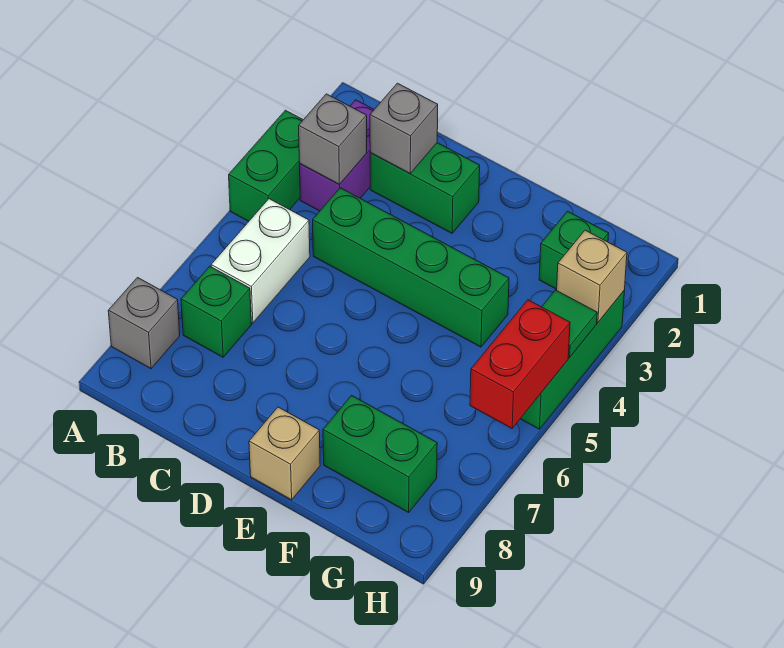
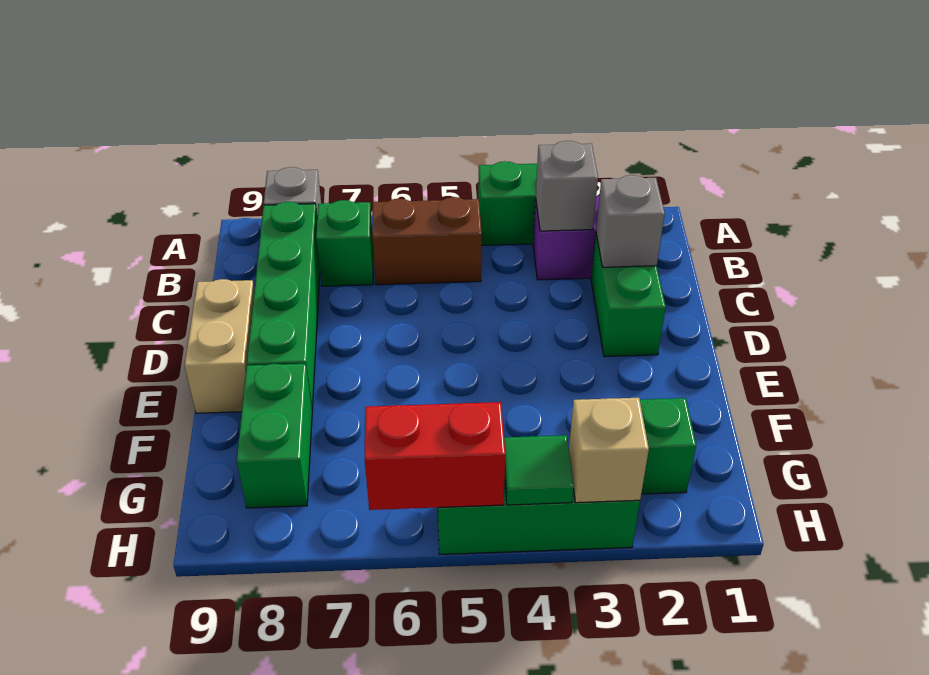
white 1x2 brick [211,199,310,323] -> brown 1x2 brick [372,197,482,285]
green 1x4 brick [313,188,509,347] -> green 1x4 brick moved to [247,202,320,408]
tan 1x1 brick [249,407,320,500] -> tan 1x2 brick [185,279,254,413]

